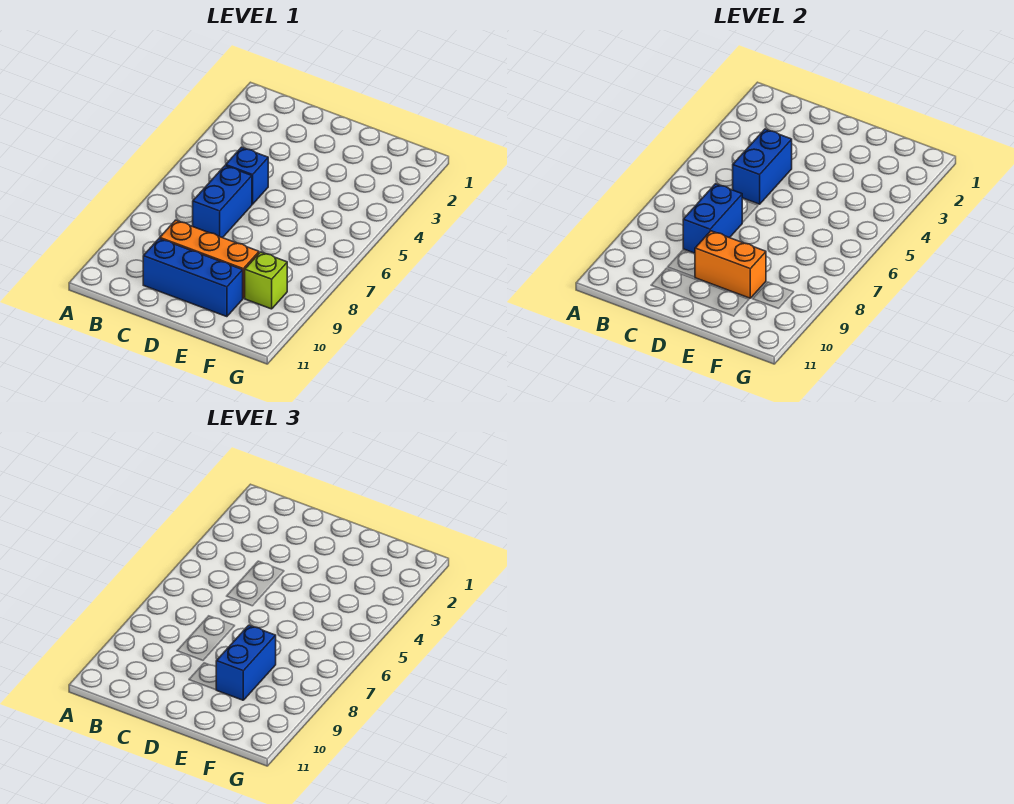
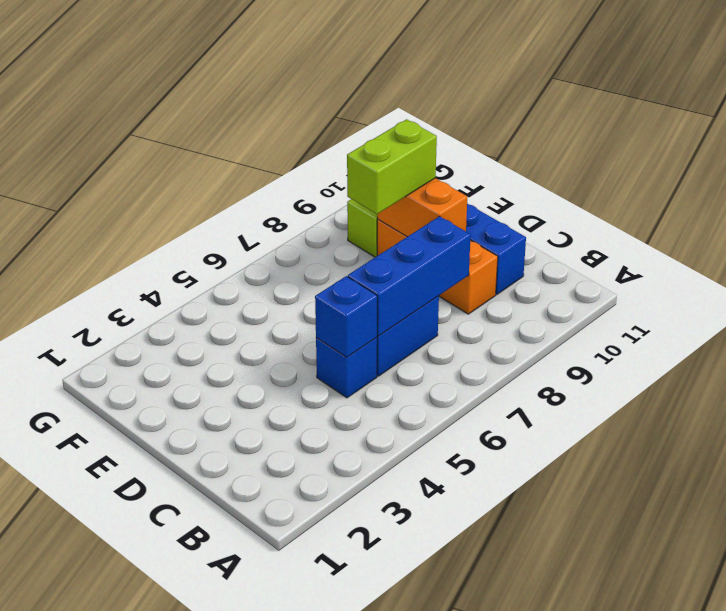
blue 1x2 brick [733,129,792,204] -> blue 1x1 brick [315,276,378,357]
blue 1x2 brick [683,184,742,253] -> blue 1x3 brick [348,216,471,336]
blue 1x2 brick [216,625,276,700] -> lime 1x2 brick [347,119,437,214]

